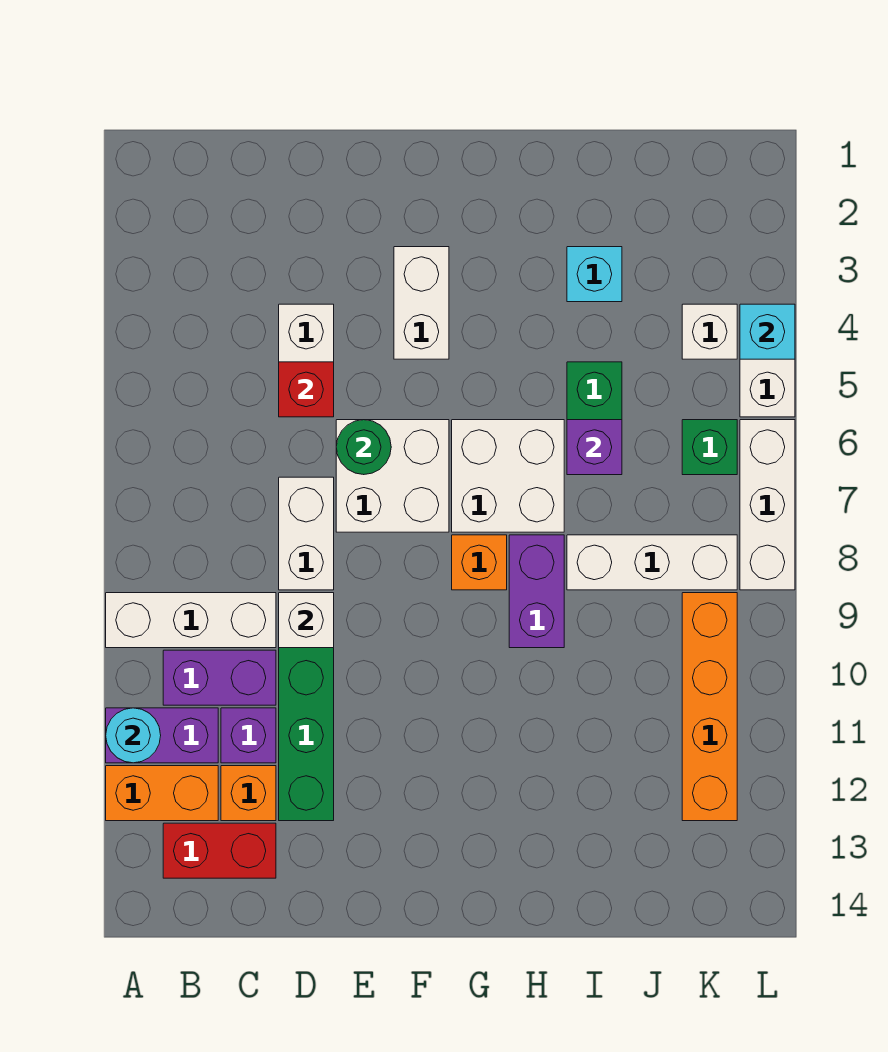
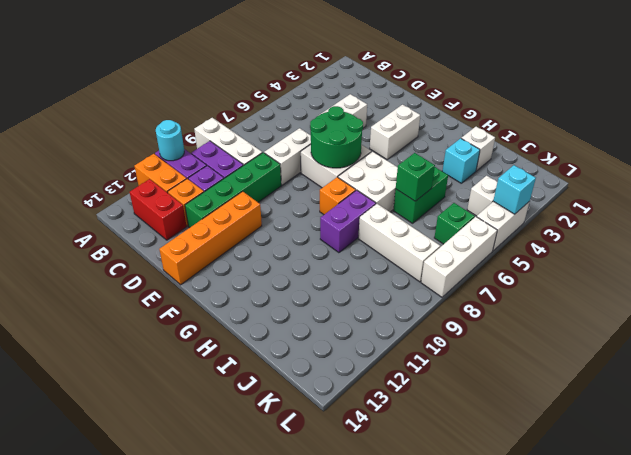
red 1x1 brick [279,362,334,417] -> none
white 1x1 brick [279,593,334,648] -> white 1x1 brick moved to [461,127,495,171]
green 1x1 round brick [336,420,391,475] -> green 2x2 round brick [310,106,363,168]
purple 1x1 brick [567,420,622,475] -> green 1x1 brick [396,153,435,201]
orange 1x4 brick [682,593,737,821] -> orange 1x4 brick moved to [159,191,262,285]

